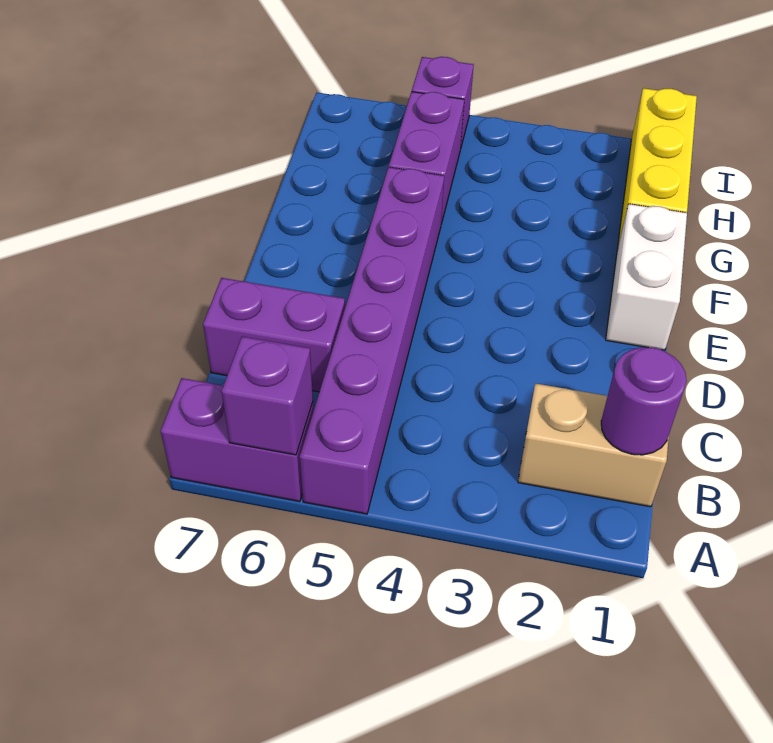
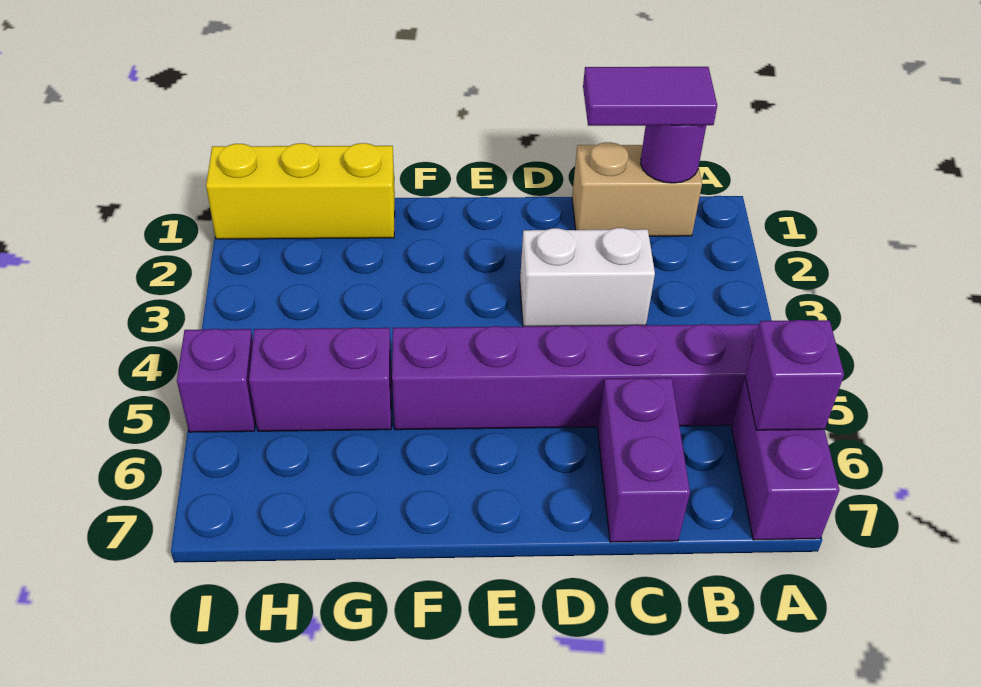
tan 1x2 brick [518,383,669,507] -> tan 1x2 brick turned to [572,142,702,236]
none -> purple 1x2 tile [583,67,717,126]
white 1x2 brick [606,204,687,350] -> white 1x2 brick moved to [520,228,655,327]

